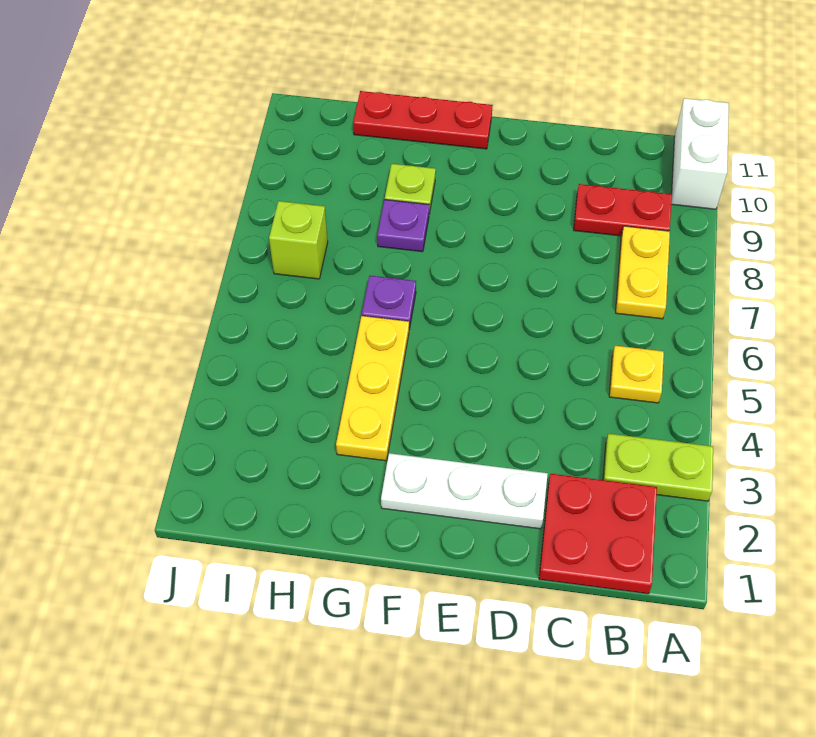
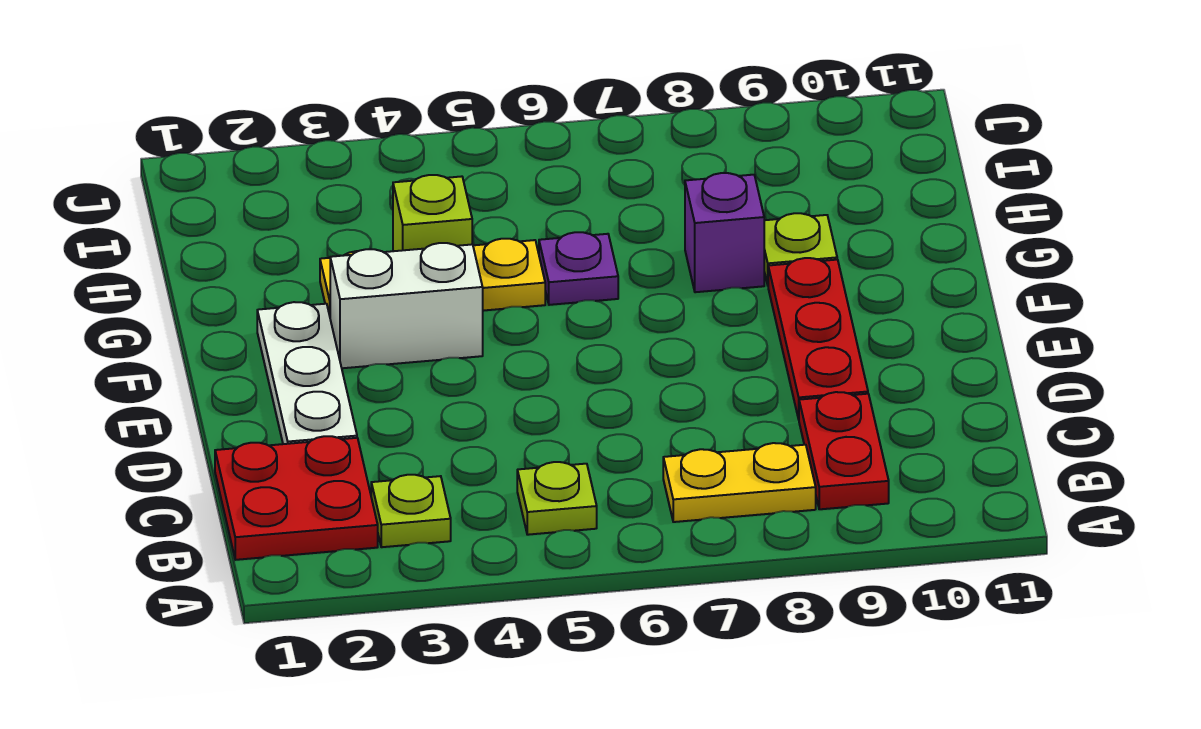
lime 1x2 plate [603,434,713,501] -> lime 1x1 plate [371,475,451,547]
white 1x2 brick [671,98,729,209] -> white 1x2 brick moved to [330,243,483,368]
yellow 1x1 plate [609,346,664,403] -> lime 1x1 plate [517,462,597,535]
red 1x3 plate [353,91,493,149] -> red 1x3 plate moved to [768,258,868,419]
purple 1x1 plate [377,200,429,252] -> purple 1x1 brick [685,173,764,292]
lime 1x1 brick [269,201,328,279] -> lime 1x1 brick moved to [393,175,472,251]

